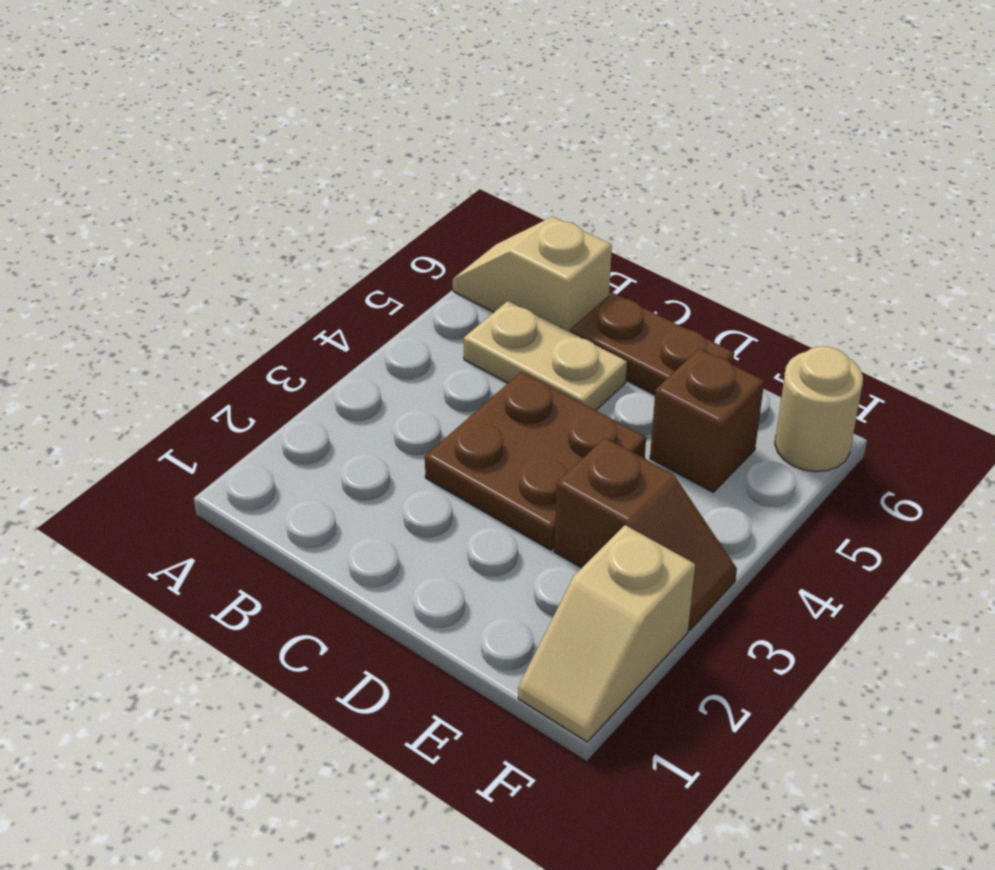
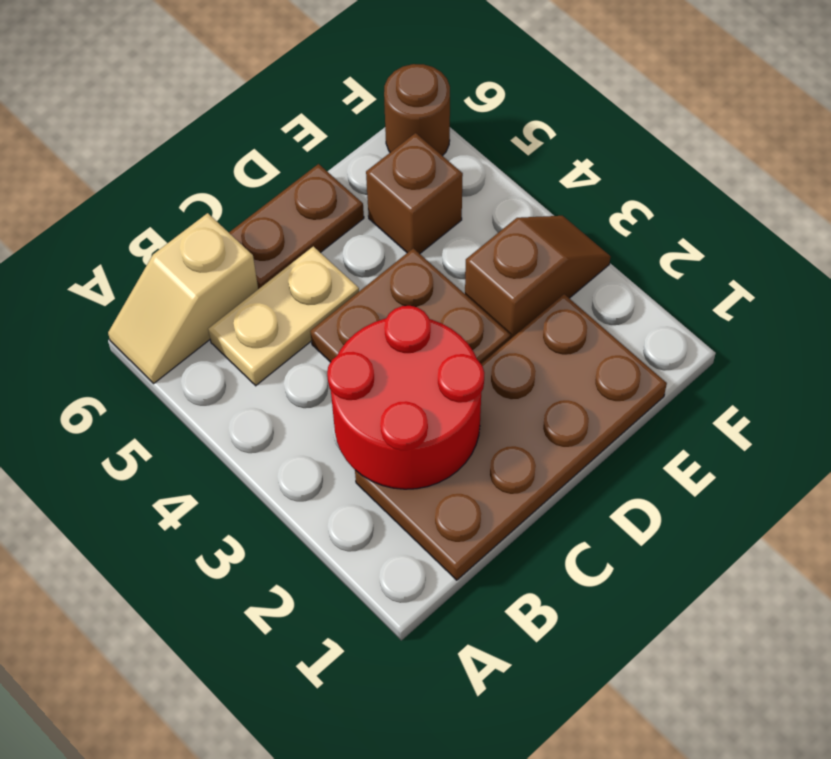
none -> brown 2x4 plate [355,294,667,580]
none -> red 2x2 round brick [327,306,484,489]
tan 1x2 slope [518,525,695,742] -> none
tan 1x1 round brick [775,347,863,472] -> brown 1x1 round brick [384,64,450,156]

